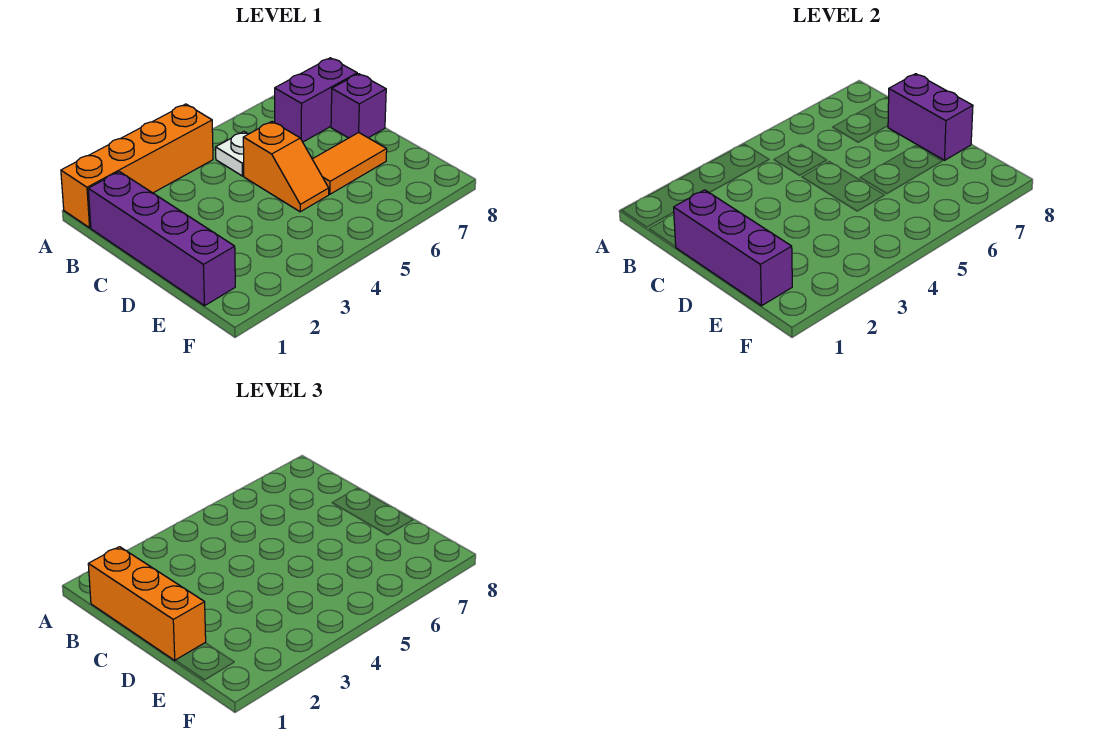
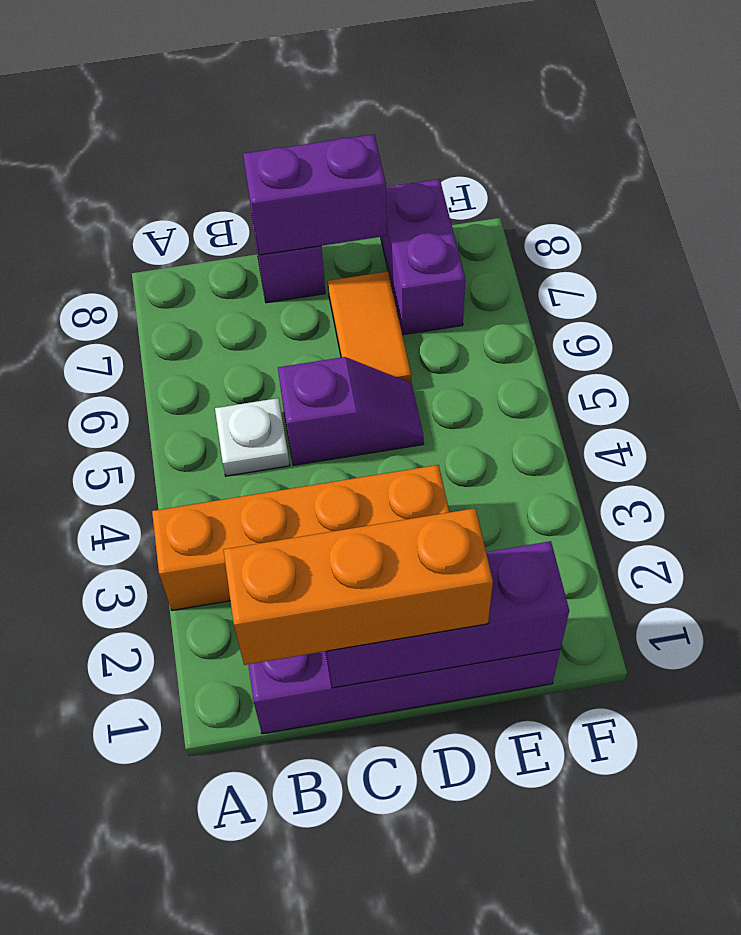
orange 1x4 brick [61,104,213,228] -> orange 1x4 brick turned to [152,465,449,610]
purple 1x2 brick [275,58,357,142] -> purple 1x2 brick moved to [381,179,465,335]
orange 1x2 slope [243,122,329,212] -> purple 1x2 slope [278,357,424,465]

